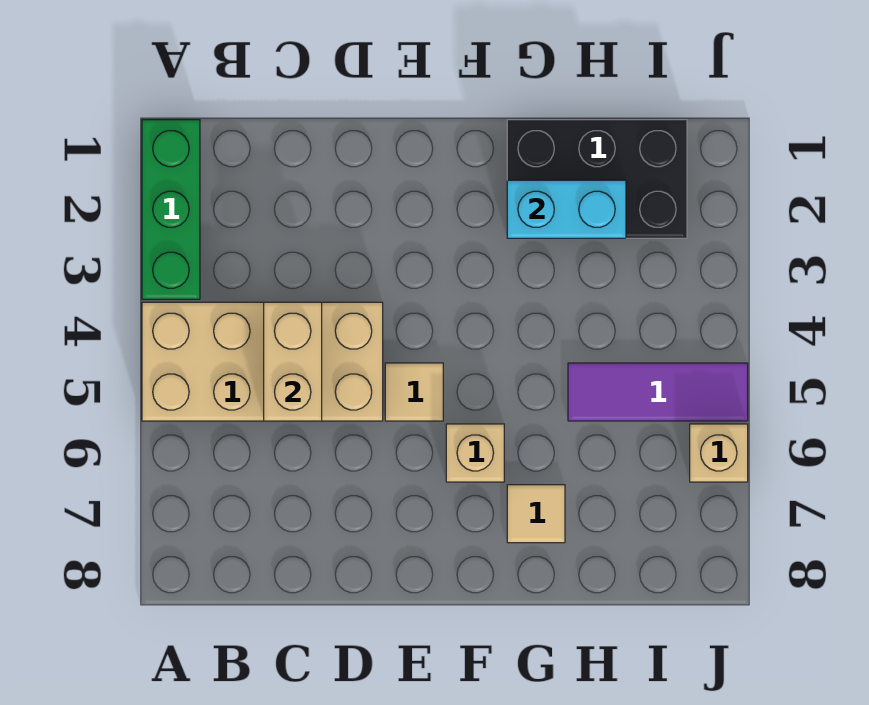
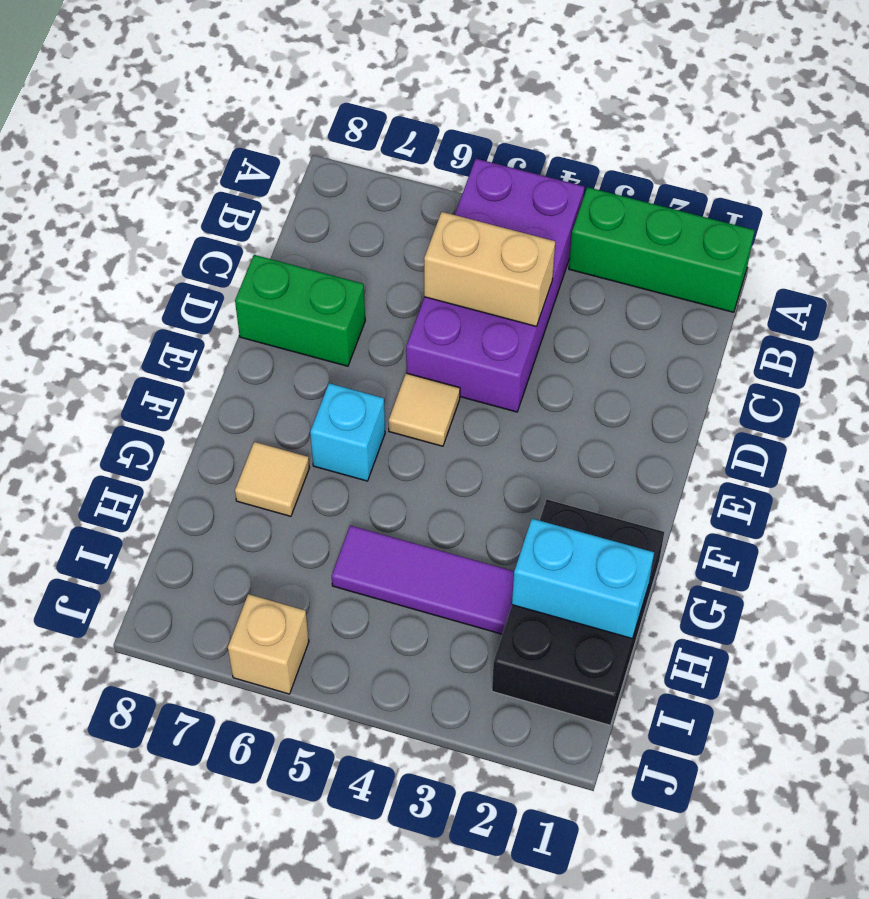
tan 2x4 brick [142,302,383,421] -> purple 2x4 brick [406,159,584,412]
none -> green 1x2 brick [235,255,365,366]
tan 1x1 brick [446,424,504,482] -> cyan 1x1 brick [310,383,385,481]
cyan 1x2 brick [507,180,626,238] -> cyan 1x2 brick turned to [512,519,654,639]
purple 1x3 tile [568,363,748,421] -> purple 1x3 tile turned to [332,525,514,634]

